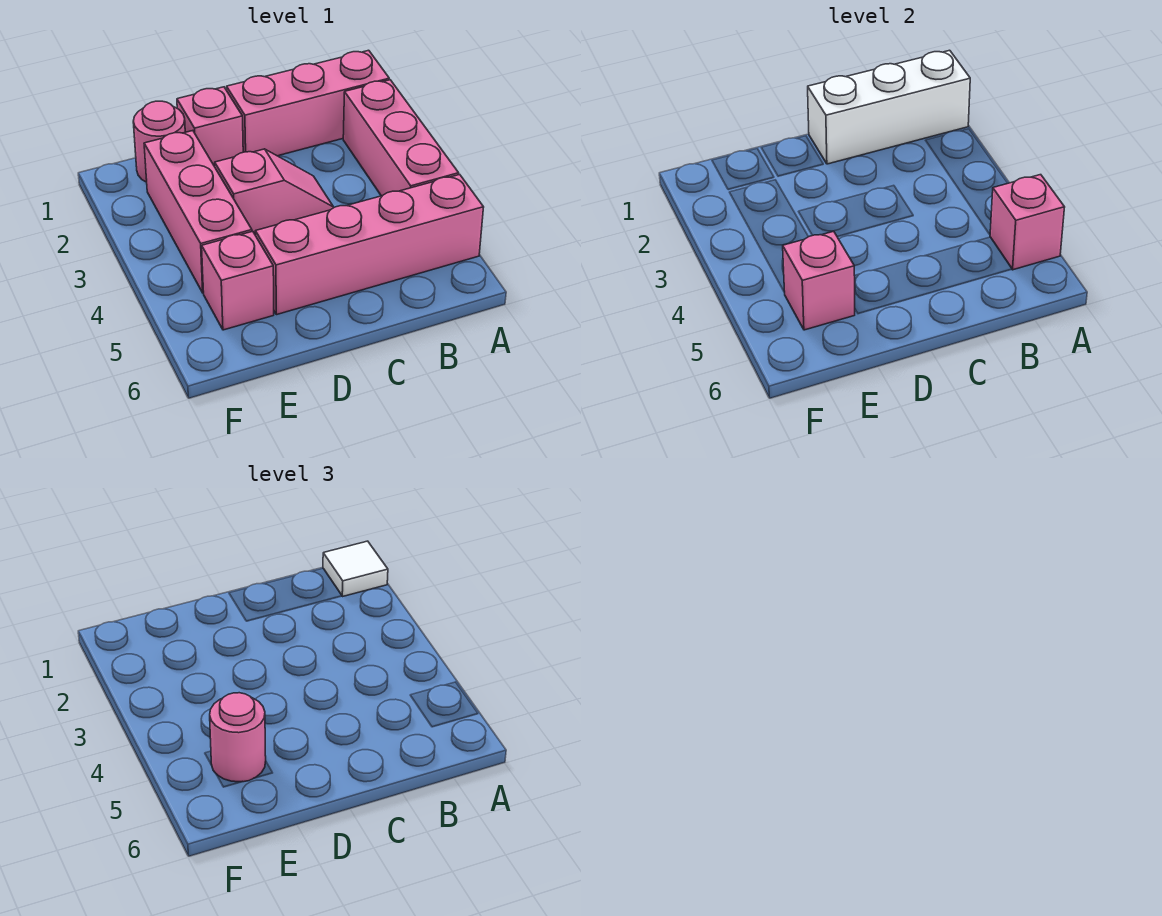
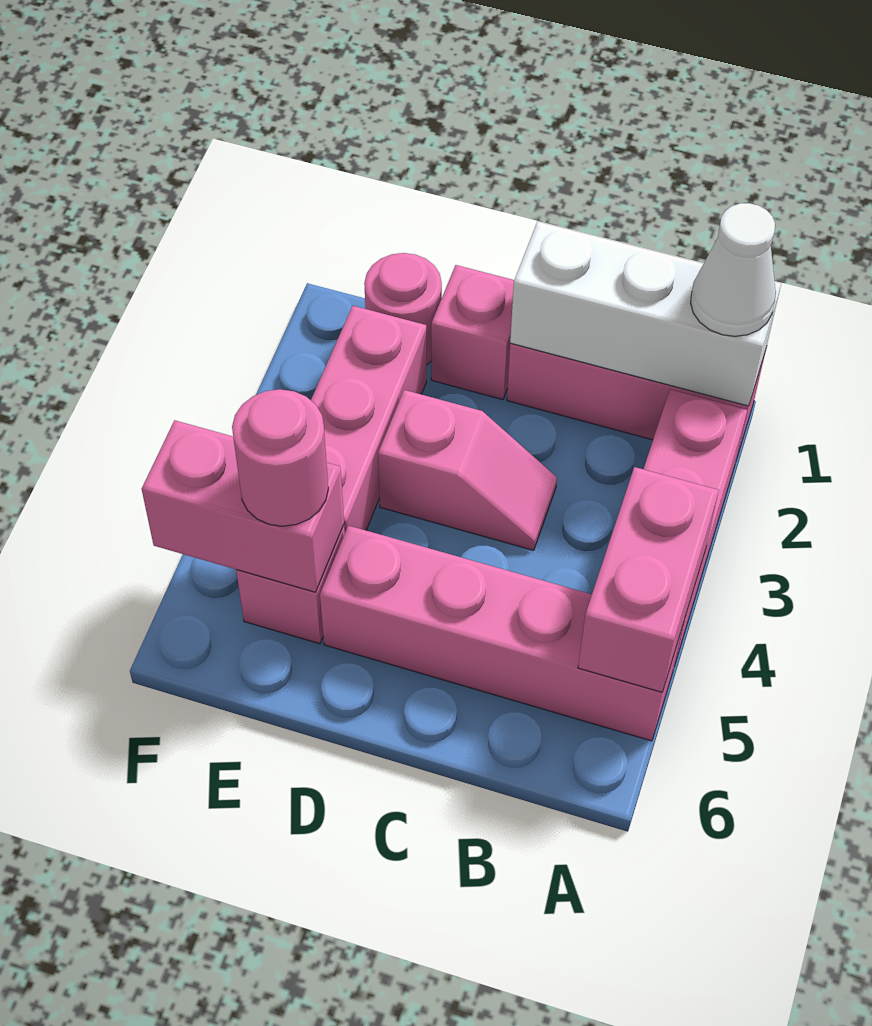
white 1x1 tile [323,541,388,597] -> white 1x1 cone [691,203,776,336]
pink 1x1 brick [990,175,1065,270] -> pink 1x2 brick [578,467,719,692]
pink 1x1 brick [783,231,855,330] -> pink 1x2 brick [142,420,344,592]

